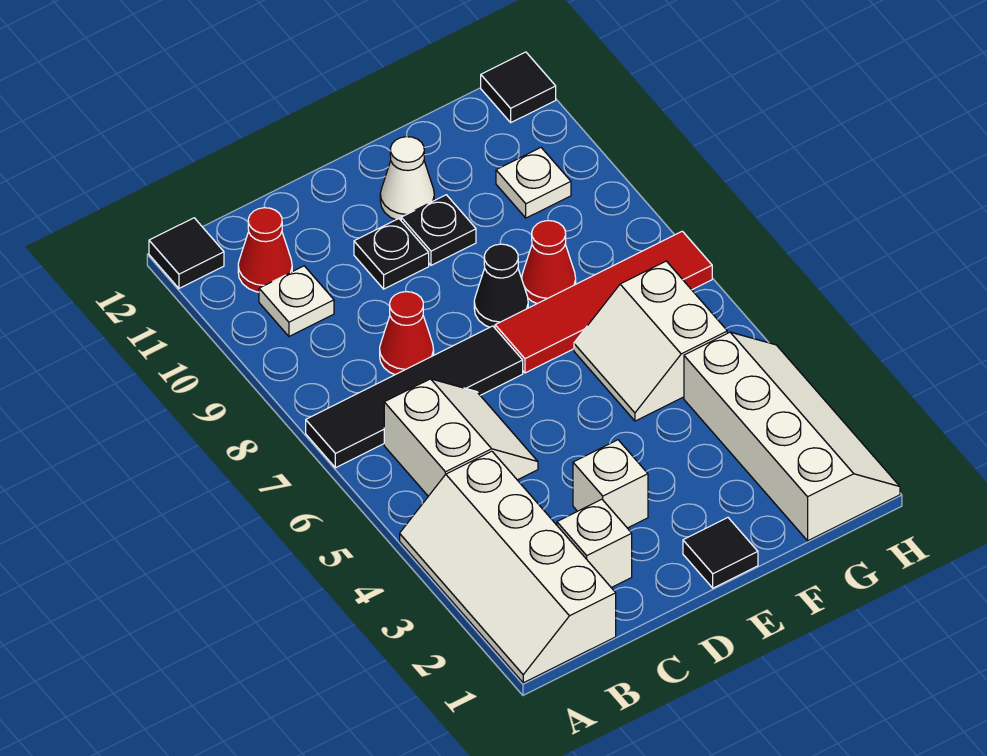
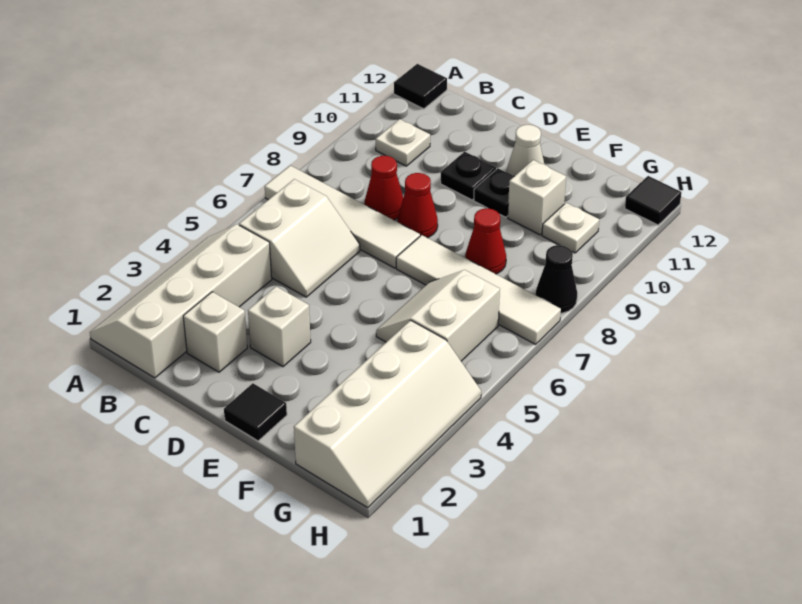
black 1x4 tile [306,326,523,468] -> white 1x4 tile [265,166,420,268]
red 1x1 cone [238,207,292,292] -> red 1x1 cone moved to [397,173,438,238]
red 1x4 tile [495,231,712,373] -> white 1x4 tile [396,235,561,344]
black 1x1 cone [474,244,528,328] -> black 1x1 cone moved to [536,245,577,313]
none -> white 1x1 brick [508,160,566,235]

